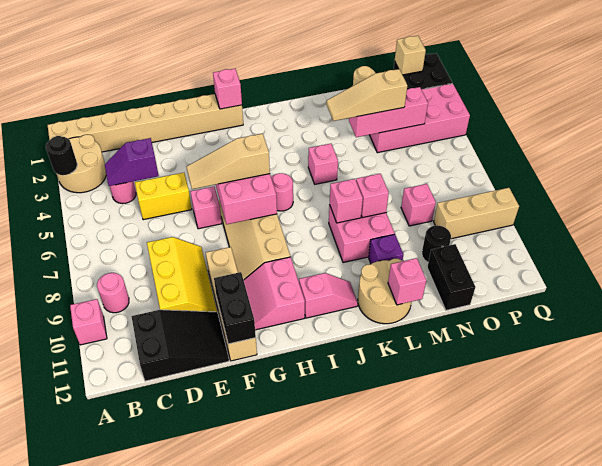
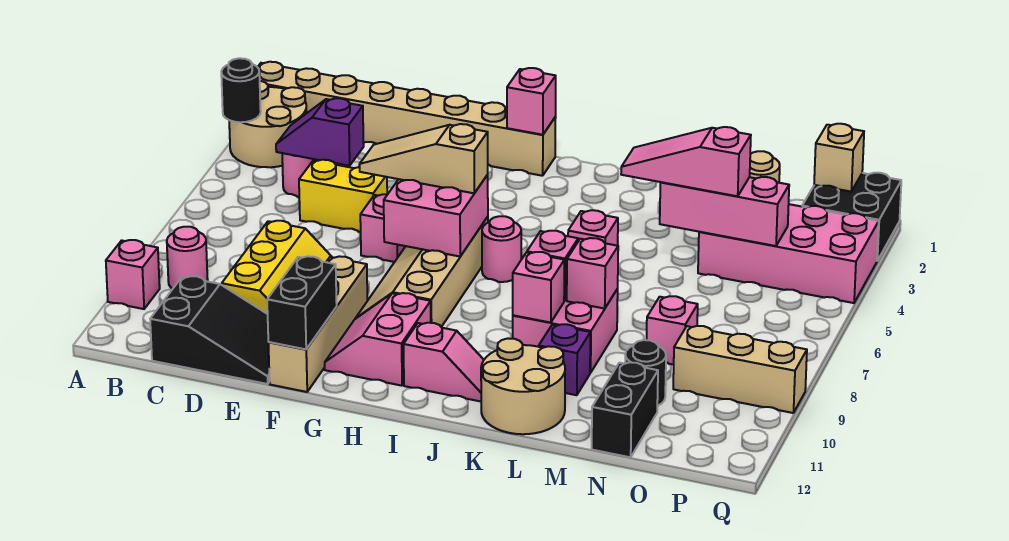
tan 1x3 slope [326,69,407,121] -> pink 1x3 slope [621,127,751,196]
pink 1x1 brick [388,258,426,305] -> pink 1x1 brick moved to [513,252,564,323]

